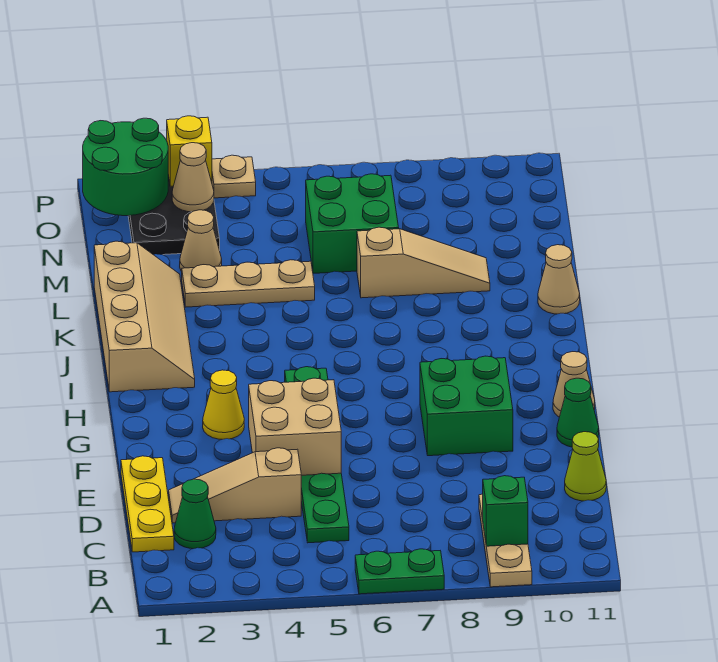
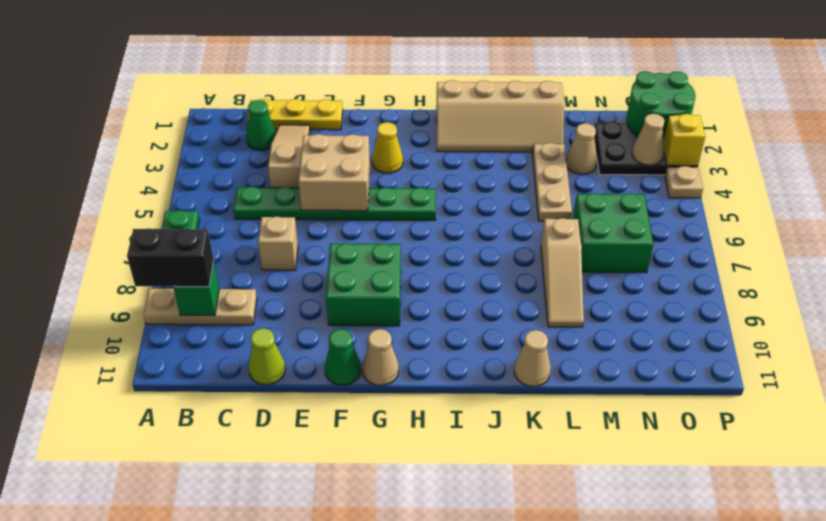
none -> black 1x2 brick [127,228,214,287]
none -> tan 1x1 brick [258,217,298,270]

